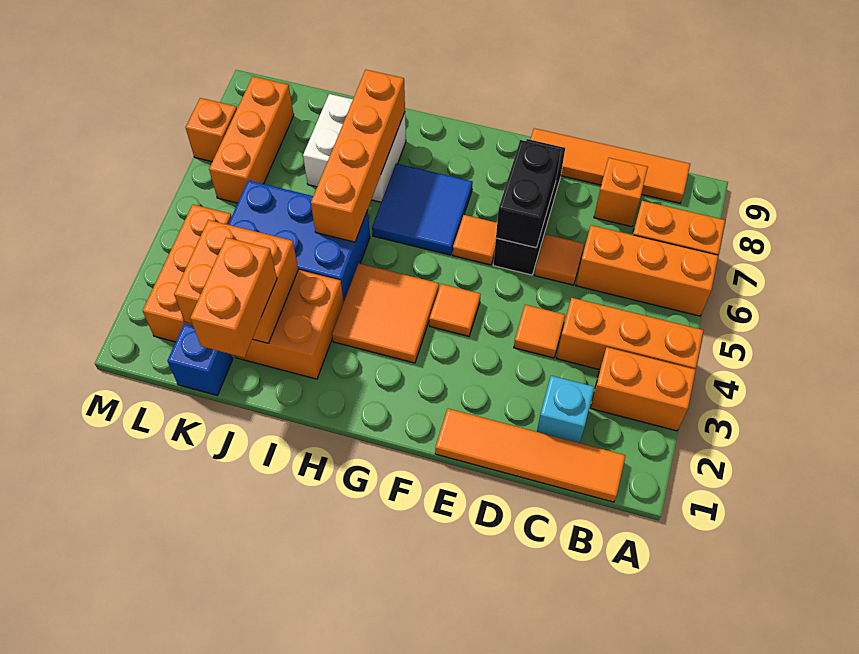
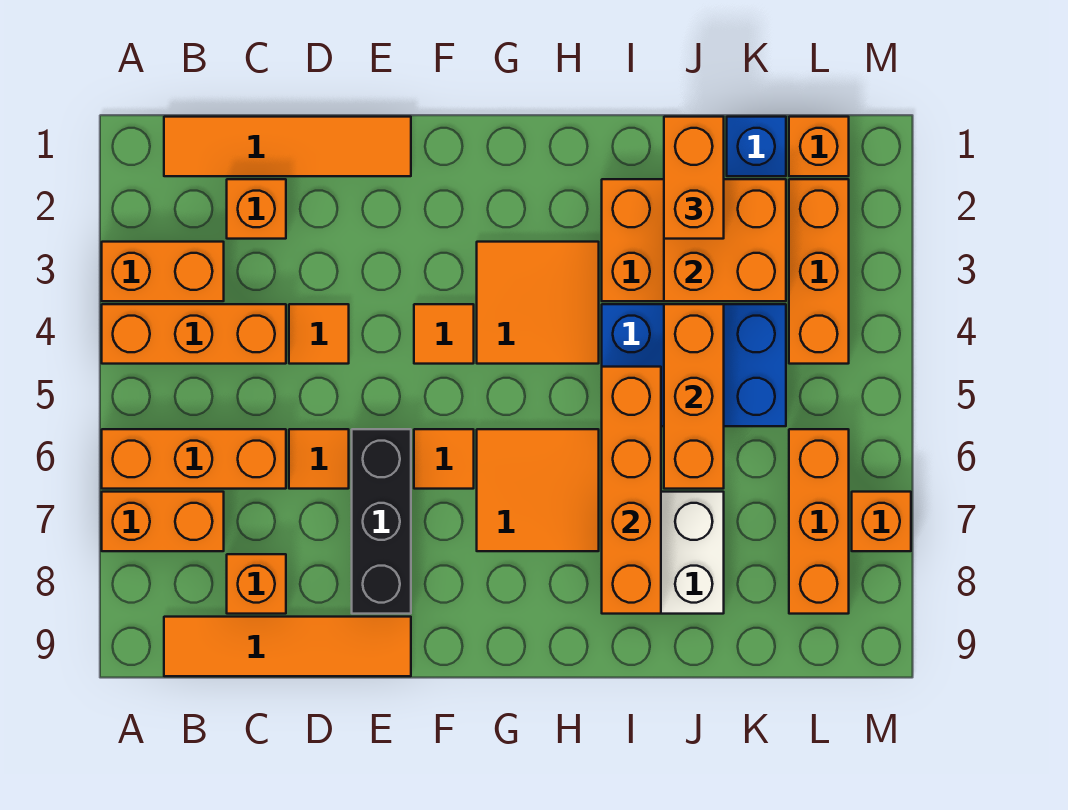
cyan 1x1 brick [537,376,594,443] -> orange 1x1 brick [227,179,286,239]
black 1x2 brick [496,140,561,248] -> none
blue 2x2 tile [372,164,473,255] -> orange 2x2 tile [477,429,599,551]
none -> orange 1x3 brick [664,304,724,489]
none -> orange 1x1 brick [789,117,849,176]

